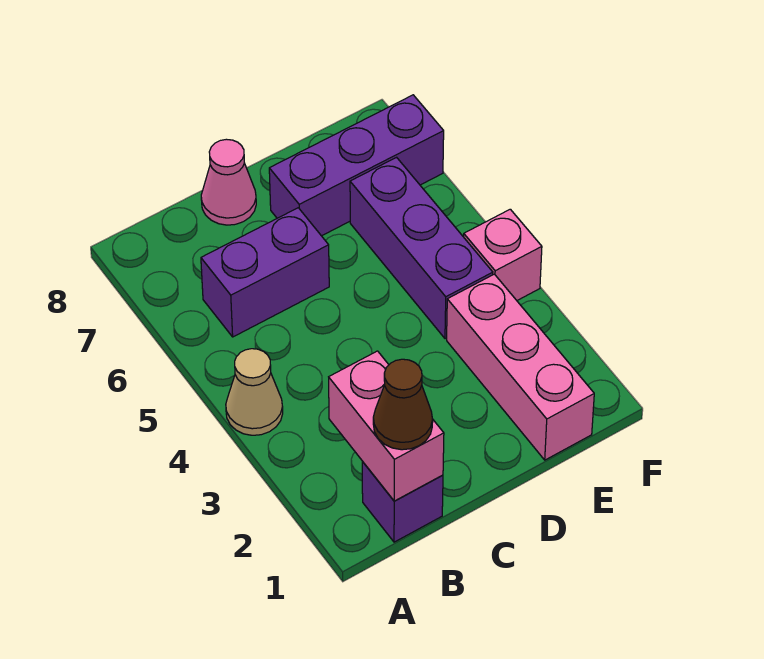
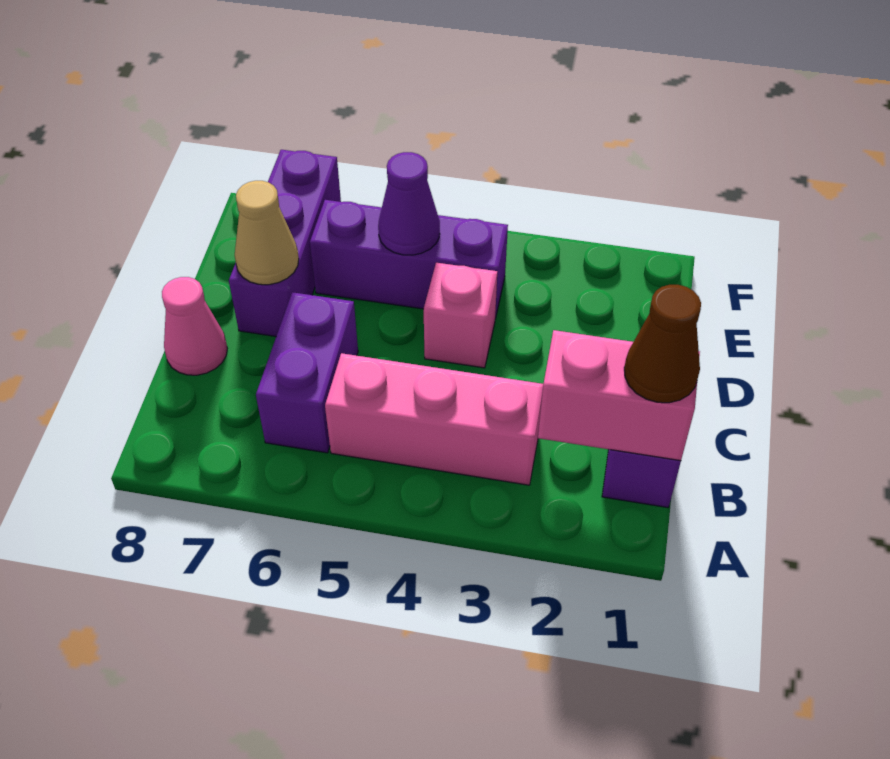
tan 1x1 cone [226,349,283,435] -> tan 1x1 cone moved to [235,181,299,285]
pink 1x3 brick [447,274,594,460] -> pink 1x3 brick moved to [325,353,543,485]
none -> purple 1x1 cone [378,152,440,255]
pink 1x1 brick [464,209,542,300] -> pink 1x1 brick moved to [424,263,497,368]

